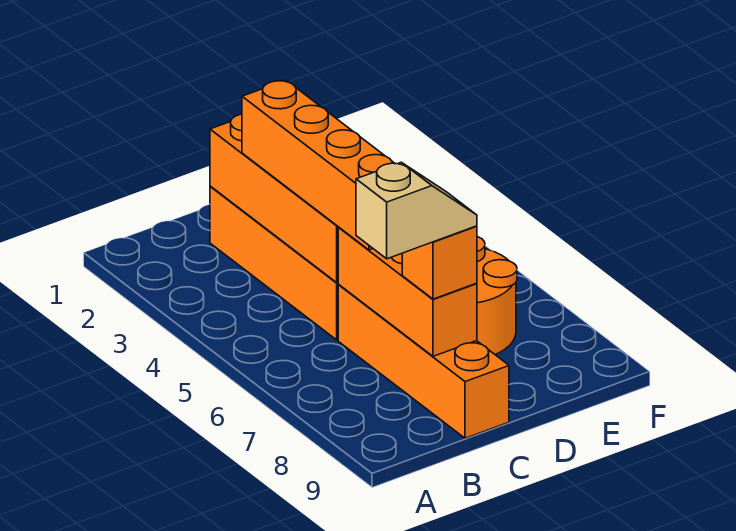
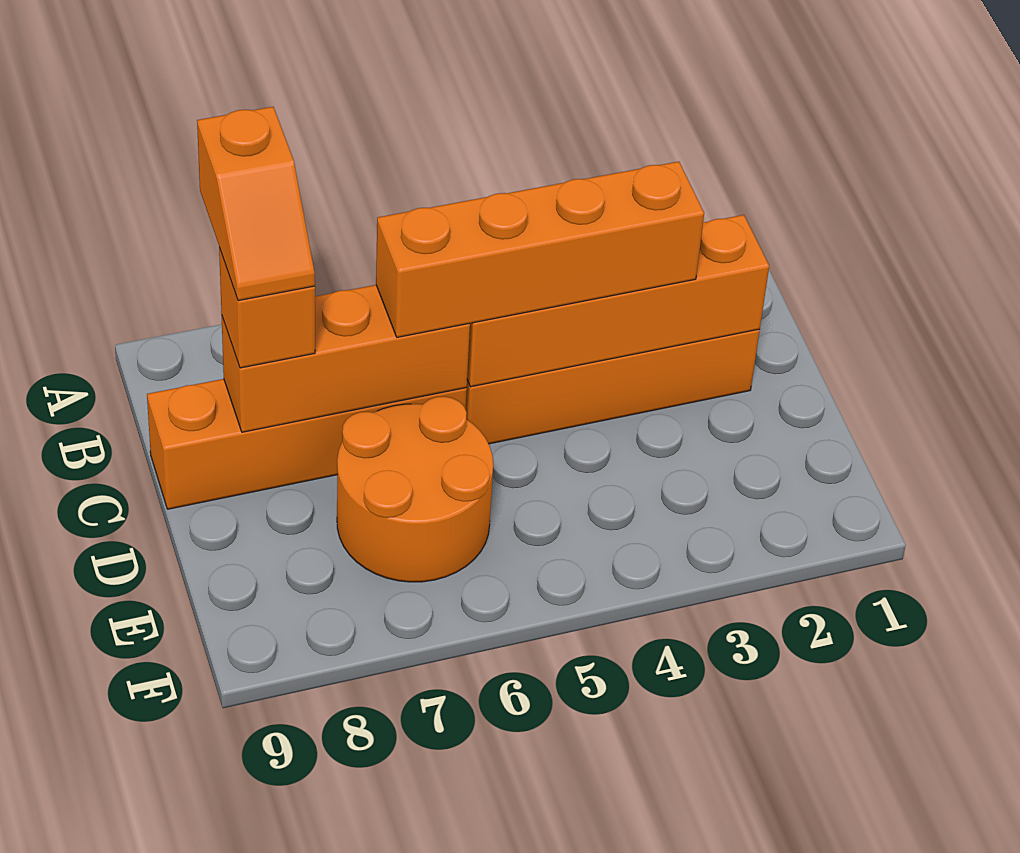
tan 1x2 slope [356,162,477,259] -> orange 1x2 slope [197,107,315,301]

